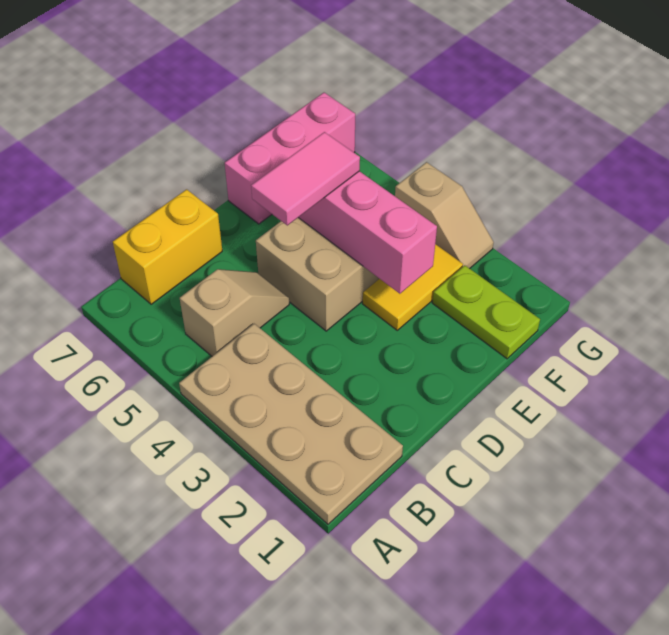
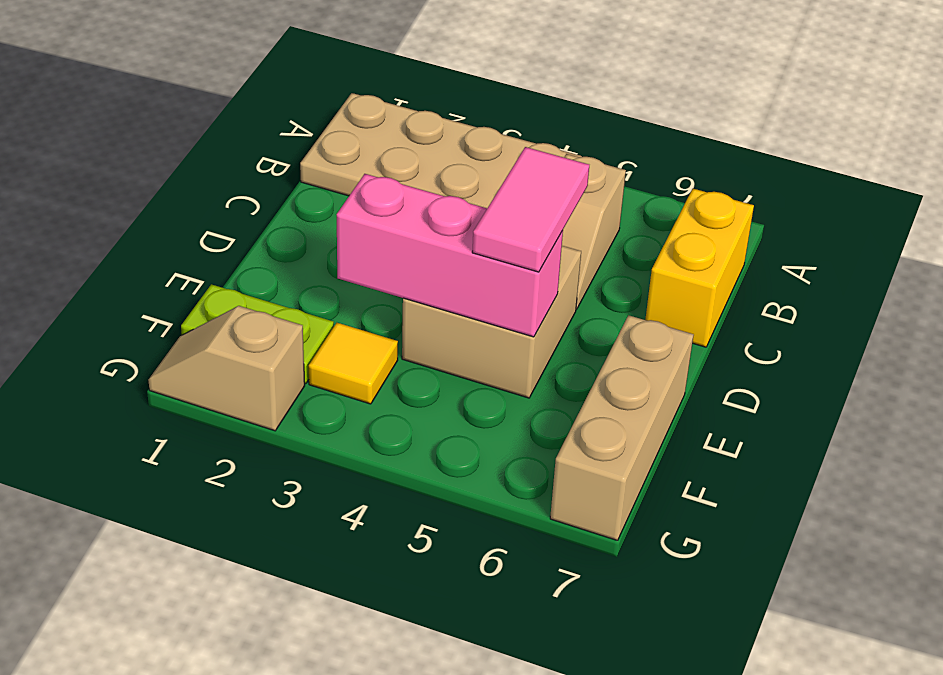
yellow 1x2 tile [363,244,463,330] -> yellow 1x1 tile [309,323,398,404]
pink 1x3 brick [225,93,355,224] -> tan 1x3 brick [550,315,694,541]
tan 1x2 slope [395,162,494,269] -> tan 1x2 slope moved to [148,306,305,431]

